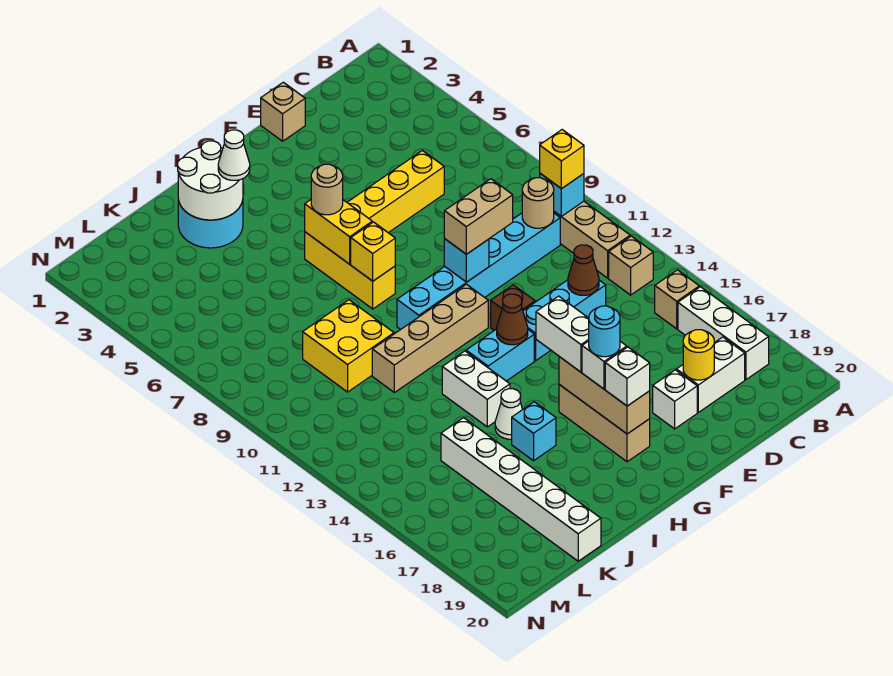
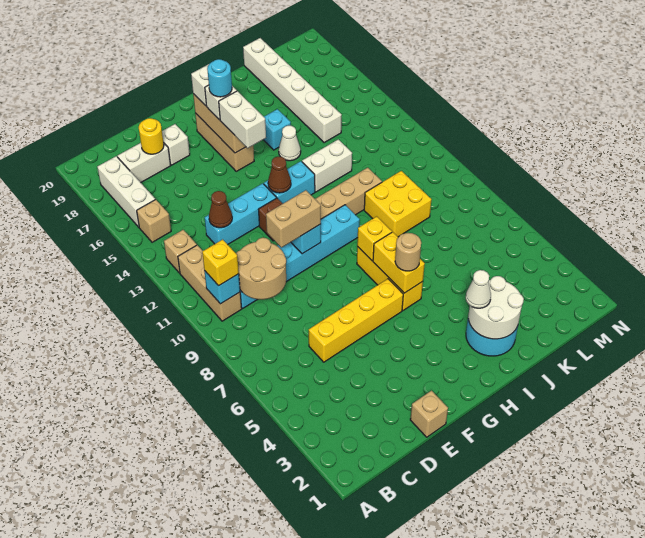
tan 1x1 round brick [522,178,554,228] -> tan 2x2 round brick [236,238,286,299]
white 1x2 brick [442,351,510,427] -> white 1x2 brick turned to [302,139,352,192]

